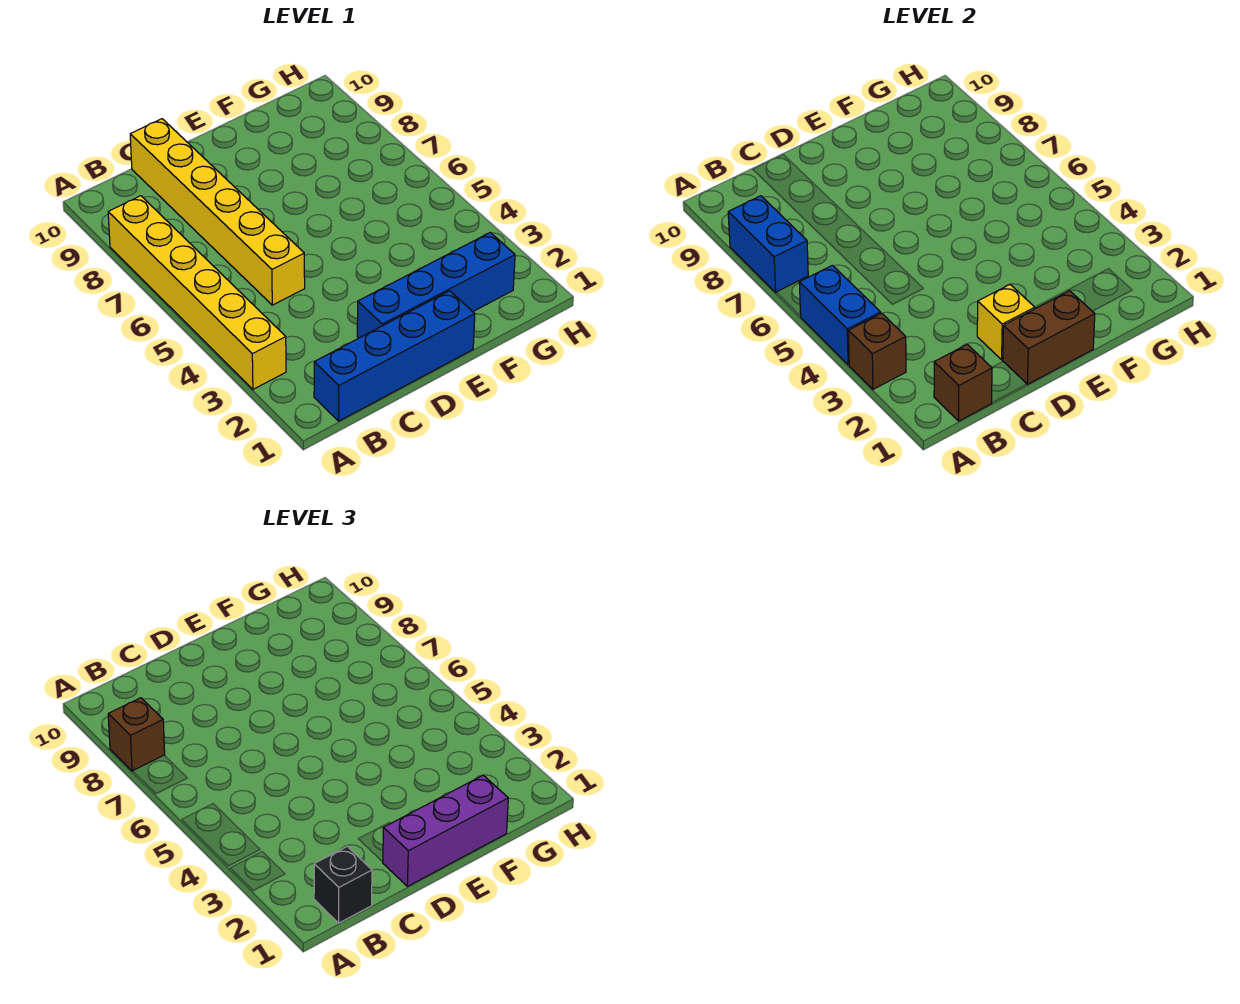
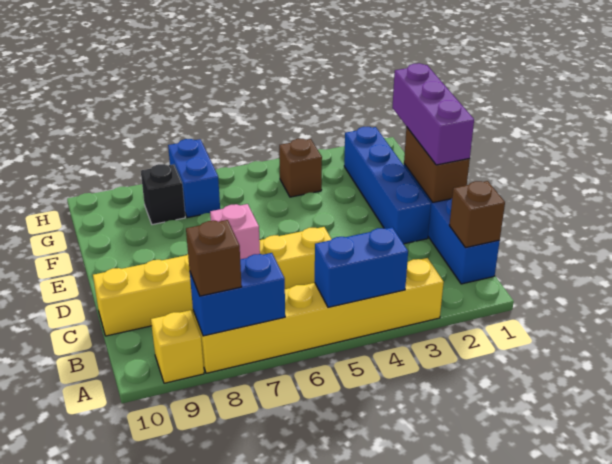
brown 1x1 brick [849,313,906,389] -> brown 1x1 brick moved to [279,139,322,197]
black 1x1 brick [314,846,372,923] -> black 1x1 brick moved to [141,164,185,225]
none -> pink 1x1 brick [210,204,260,259]
yellow 1x1 brick [977,284,1035,360] -> yellow 1x1 brick moved to [151,310,204,383]
none -> blue 1x2 brick [168,139,220,218]

